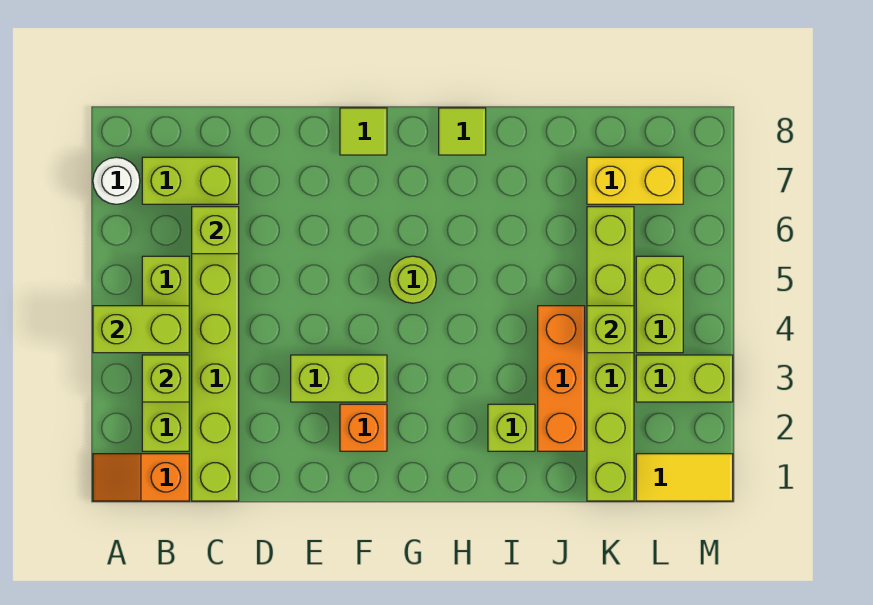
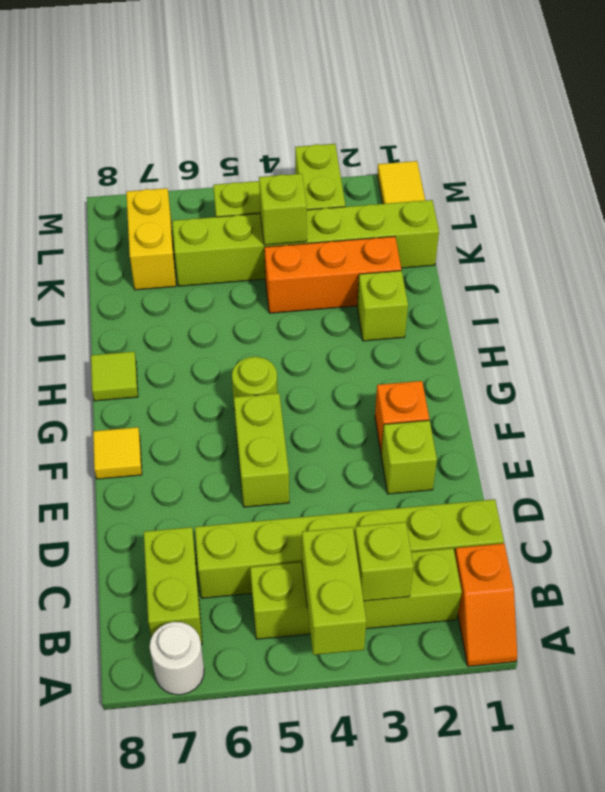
lime 1x1 brick [192,207,239,254] -> lime 1x1 brick moved to [381,420,437,494]
lime 1x2 brick [291,355,387,402] -> lime 1x2 brick moved to [234,393,289,507]
lime 1x1 tile [340,108,387,155] -> yellow 1x1 tile [93,427,142,479]

